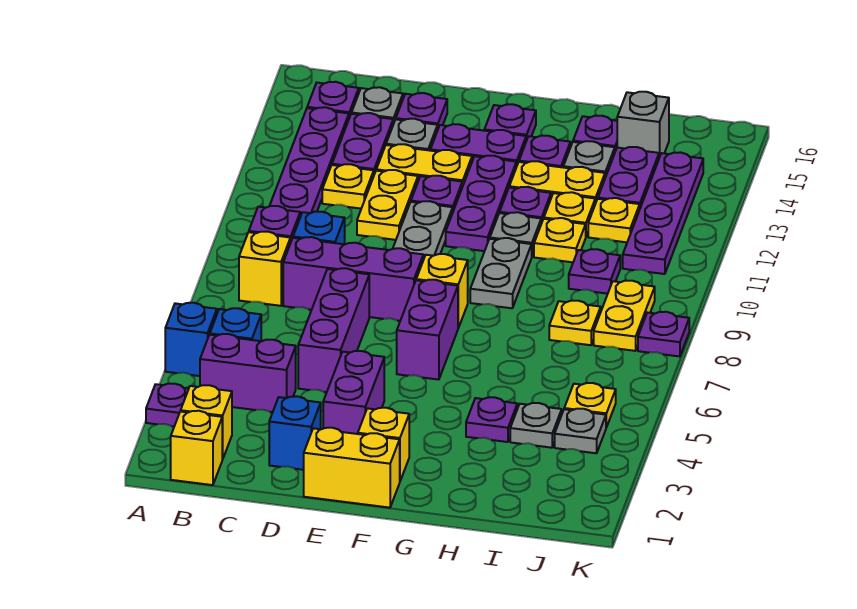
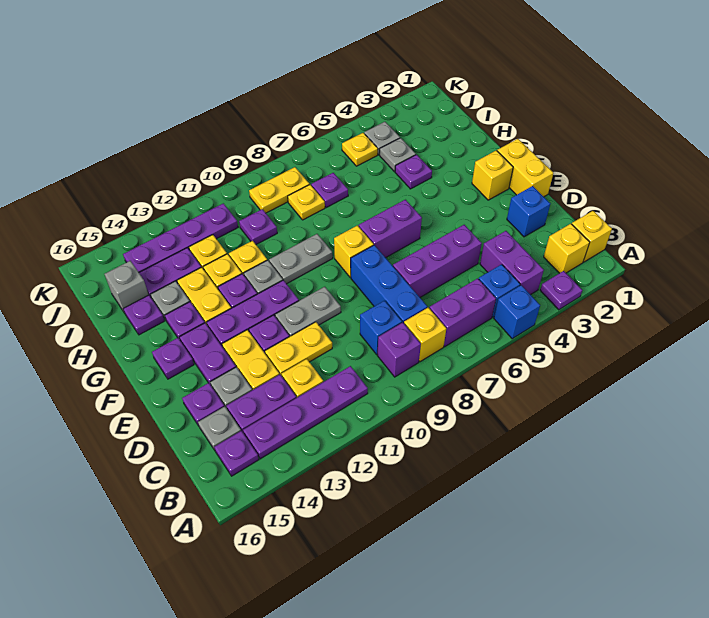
purple 1x3 brick [283,237,423,321] -> blue 1x3 brick [351,245,427,323]
purple 1x2 brick [323,351,384,434] -> purple 1x2 brick moved to [429,278,496,347]
purple 1x1 plate [638,312,689,356] -> purple 1x1 plate moved to [311,173,348,208]

